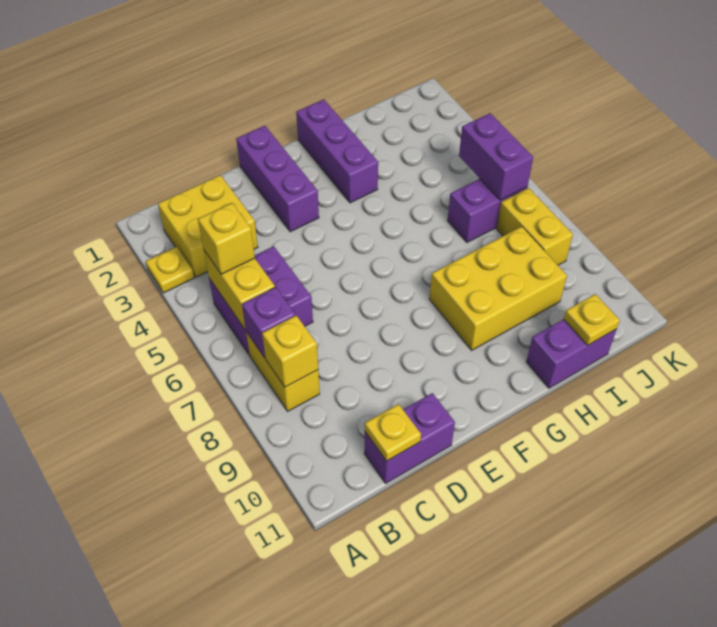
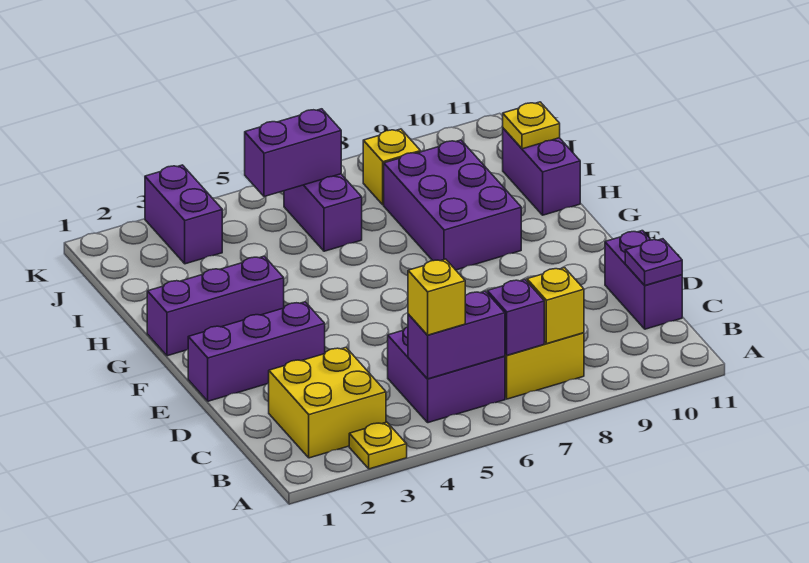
yellow 1x2 brick [204,251,275,330] -> purple 1x2 brick [408,291,505,379]
yellow 1x1 plate [365,404,421,461] -> purple 1x1 plate [625,239,682,285]
yellow 2x3 brick [429,227,567,350] -> purple 2x3 brick [384,140,521,270]
none -> purple 1x2 brick [145,165,222,264]
yellow 1x2 brick [497,188,573,265] -> yellow 1x1 brick [363,129,421,205]

